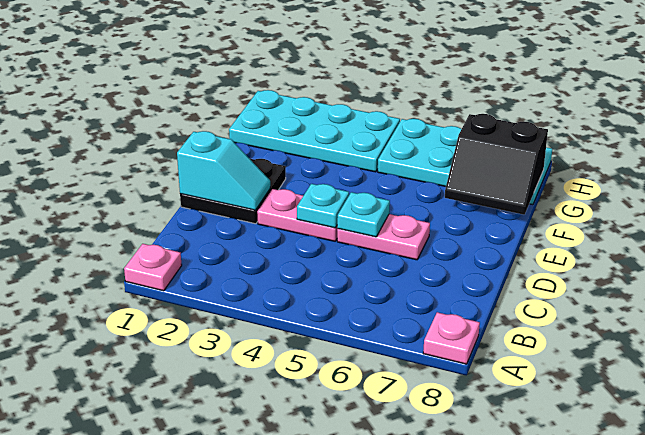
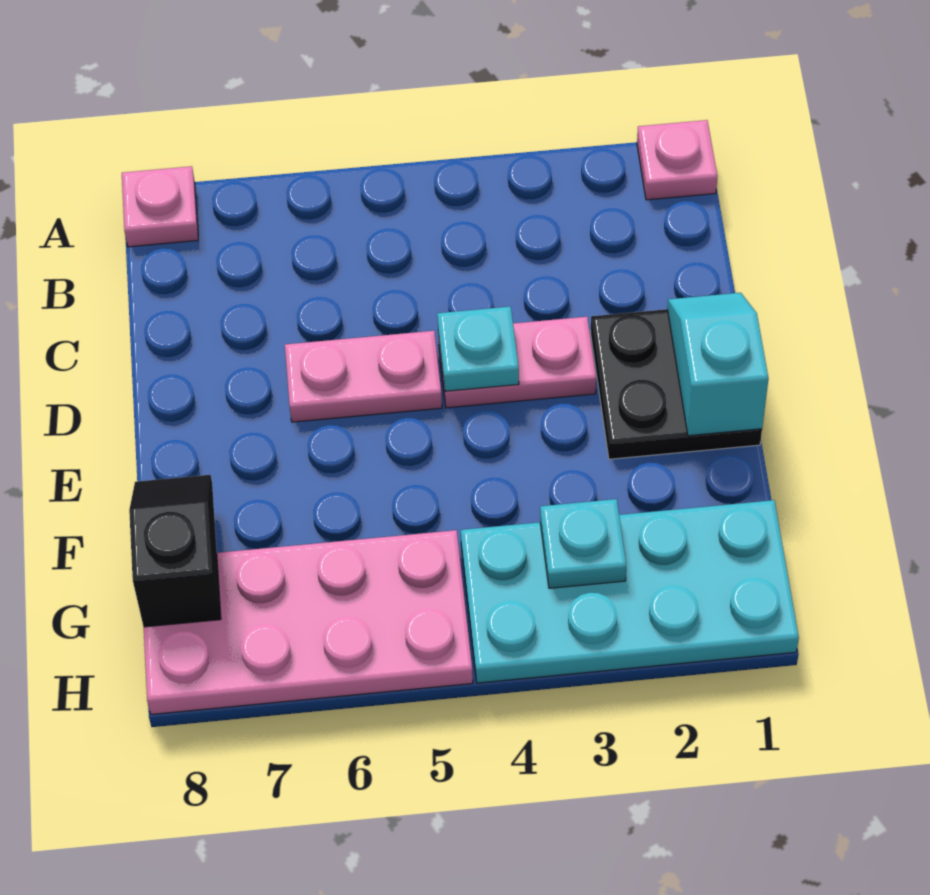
cyan 1x2 slope [177,131,270,210] -> cyan 1x2 slope turned to [667,293,769,436]
cyan 1x1 plate [337,192,390,237] -> cyan 1x1 plate moved to [540,499,626,588]
black 2x2 slope [445,114,548,215] -> black 1x2 slope [129,475,221,627]
cyan 2x4 plate [378,119,552,205] -> pink 2x4 plate [144,530,473,714]

